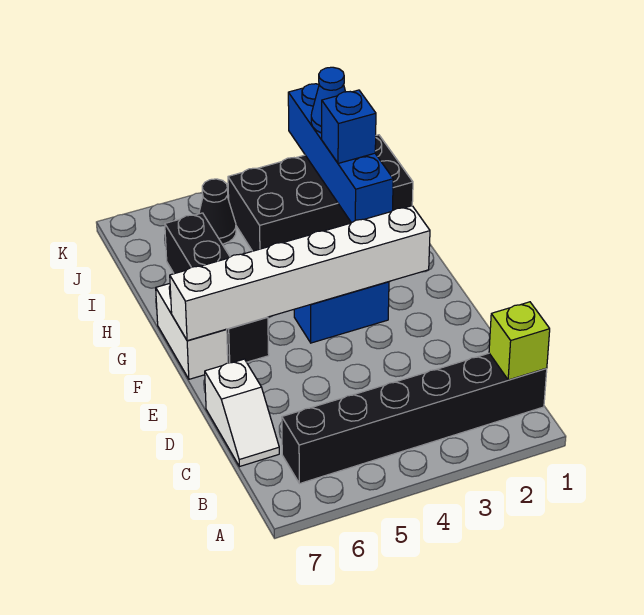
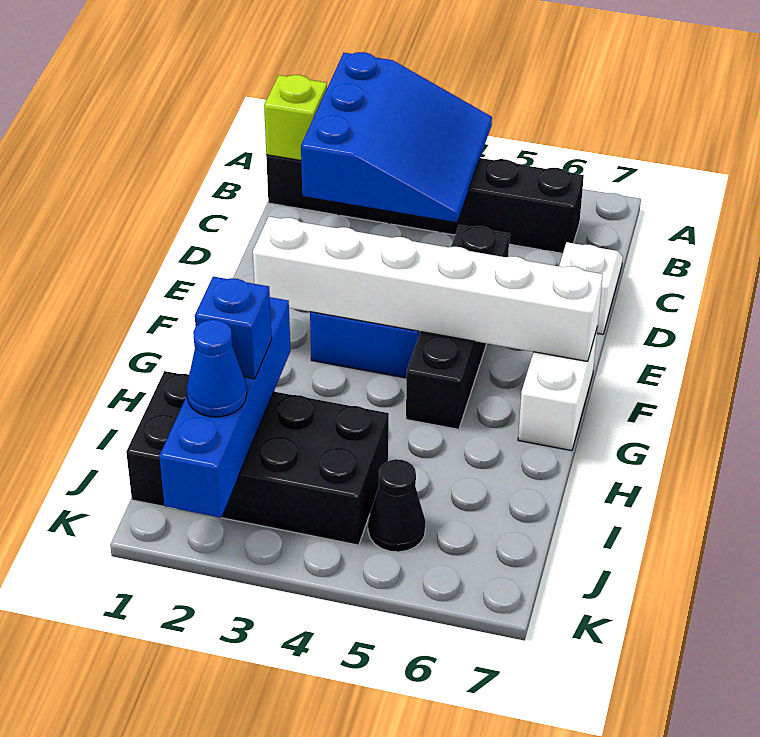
none -> blue 3x3 slope [301,52,492,222]
black 1x4 brick [165,213,269,363] -> black 1x4 brick moved to [406,225,510,429]

